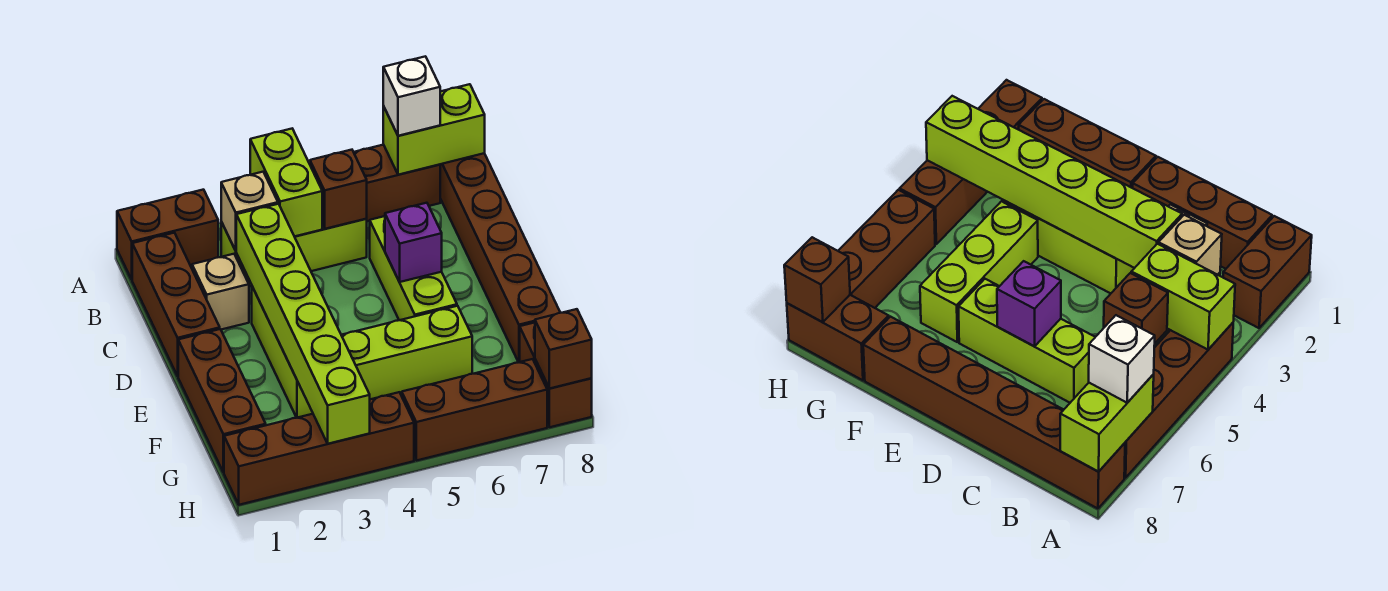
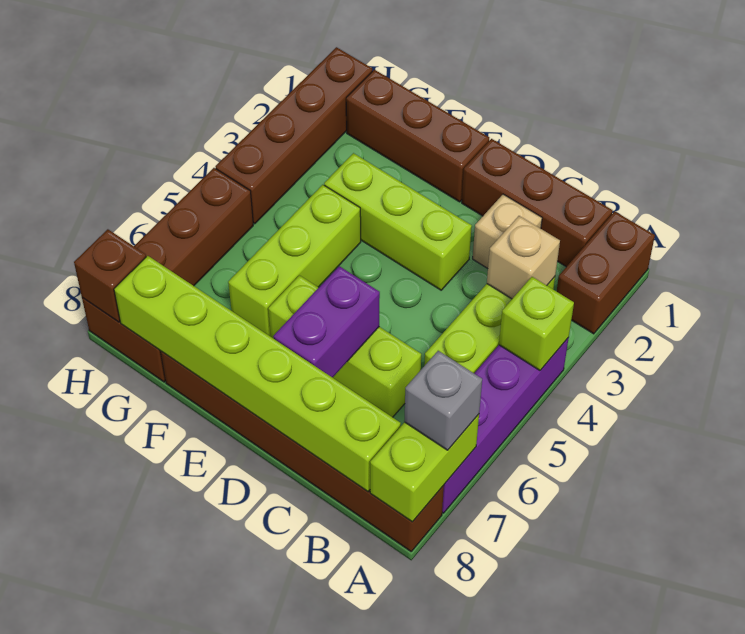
brown 1x4 brick [309,145,440,221] -> purple 1x4 brick [442,338,569,513]
lime 1x2 brick [250,129,322,236] -> lime 1x1 brick [499,277,574,370]
white 1x1 brick [383,56,440,136] -> grey 1x1 brick [404,351,482,450]
brown 1x1 brick [310,150,367,229] -> none
lime 1x6 brick [236,204,370,444] -> lime 1x6 brick moved to [114,256,401,492]
purple 1x1 brick [385,203,442,282] -> purple 1x2 brick [273,266,380,378]

